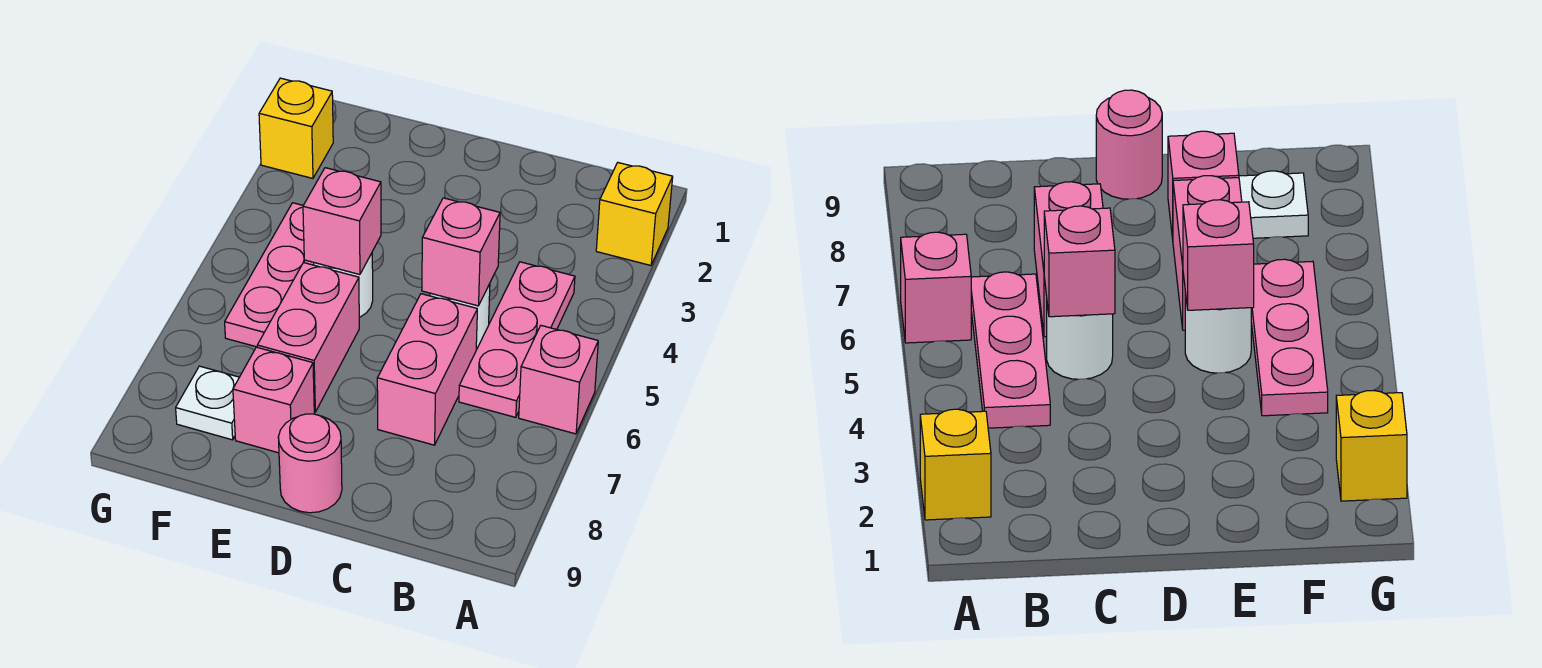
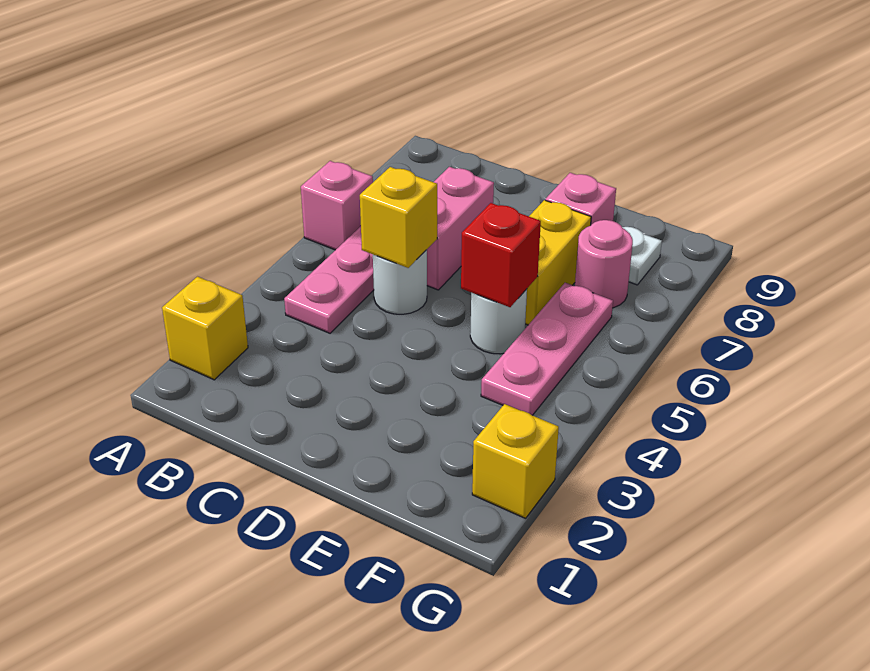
pink 1x1 brick [422,198,500,306] -> yellow 1x1 brick [360,167,437,268]
pink 1x1 round brick [278,414,342,513] -> pink 1x1 round brick moved to [575,220,633,308]
pink 1x1 brick [303,168,381,275] -> red 1x1 brick [461,203,541,307]
pink 1x2 brick [257,263,359,412] -> yellow 1x2 brick [525,200,591,325]

